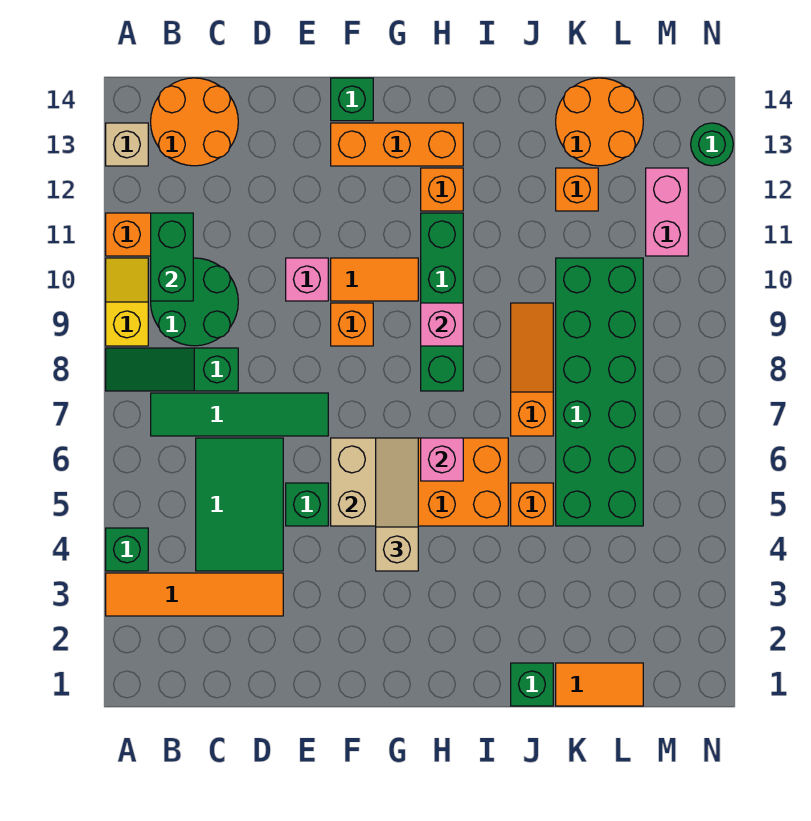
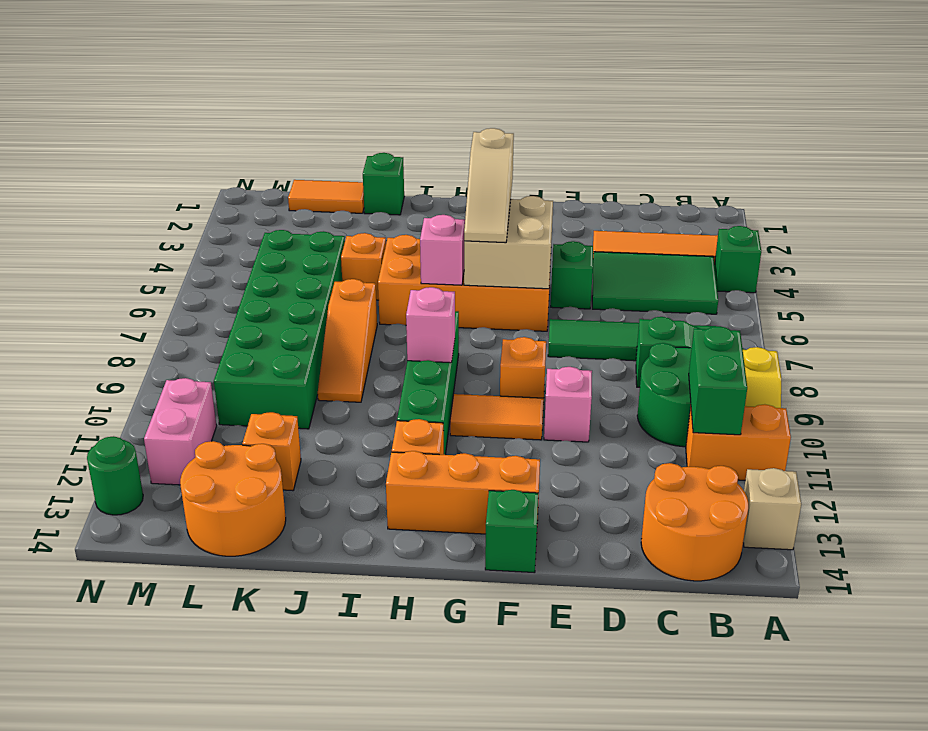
green 2x3 tile [196,438,283,571] -> green 2x3 tile turned to [592,252,718,314]

